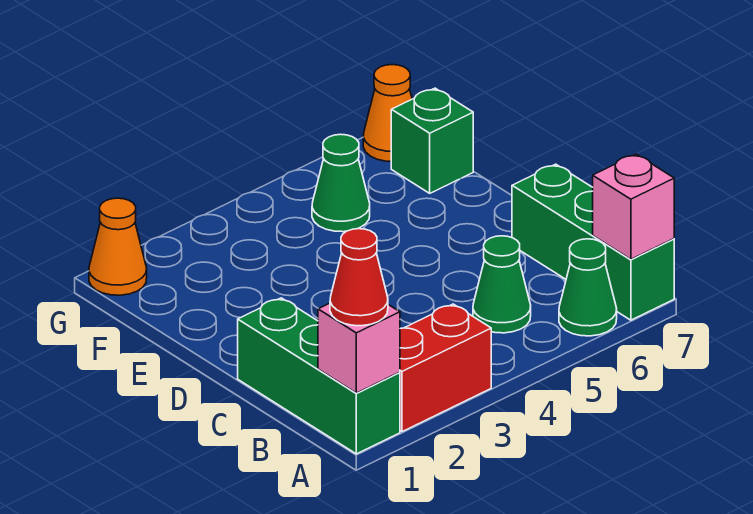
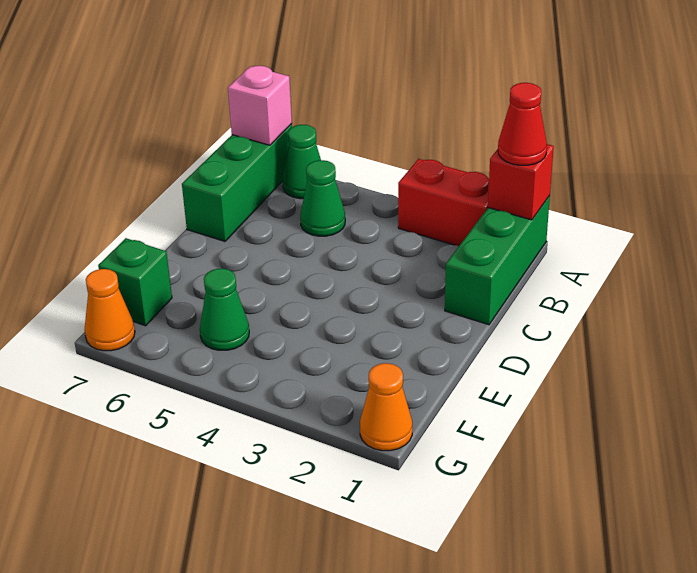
pink 1x1 brick [318,303,400,393] -> red 1x1 brick [488,144,554,220]

